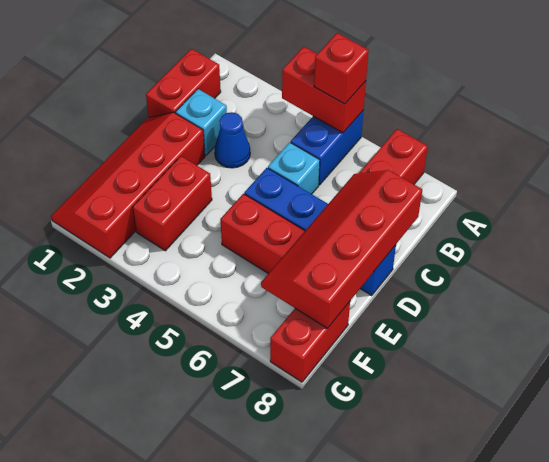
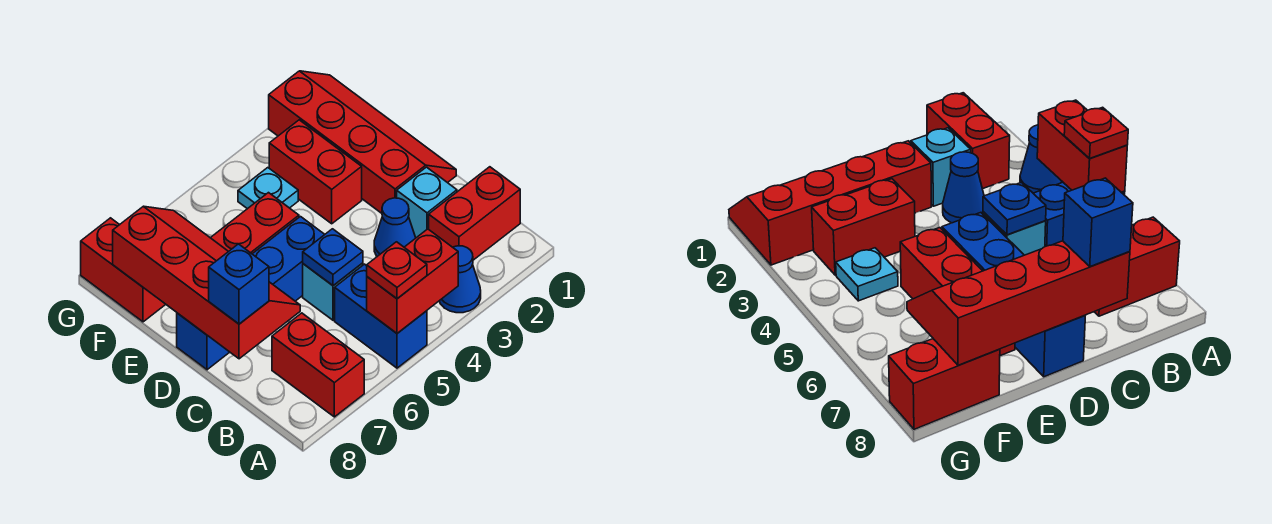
none -> blue 1x1 cone [439,246,481,313]
red 1x1 brick [314,33,369,104] -> red 1x1 plate [367,242,427,299]
red 1x2 brick [146,49,221,117] -> red 1x2 brick turned to [429,167,520,260]
none -> blue 1x1 plate [303,229,363,286]
none -> blue 1x1 brick [209,244,269,324]
none -> cyan 1x1 plate [238,168,298,209]

